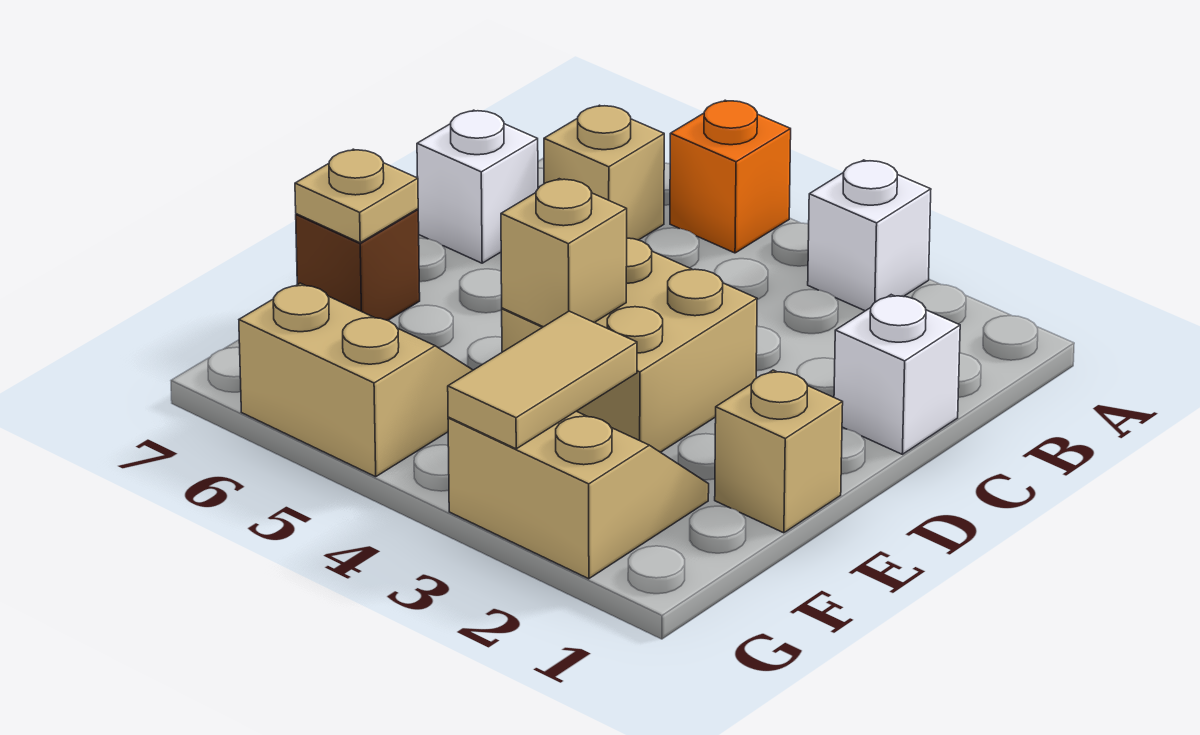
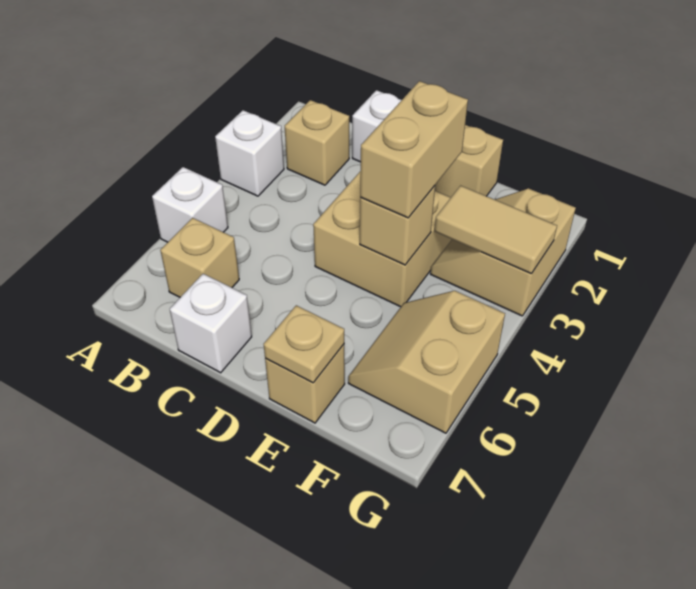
orange 1x1 brick [670,100,791,253] -> white 1x1 brick [152,167,228,242]
none -> tan 1x1 brick [285,100,349,185]
none -> tan 1x2 brick [360,81,468,218]
brown 1x1 brick [296,209,420,321] -> tan 1x1 brick [265,344,345,423]

